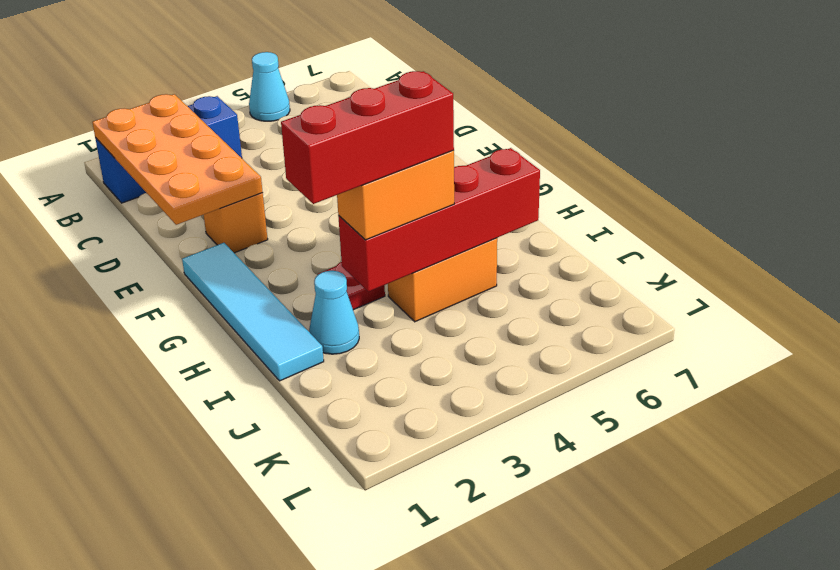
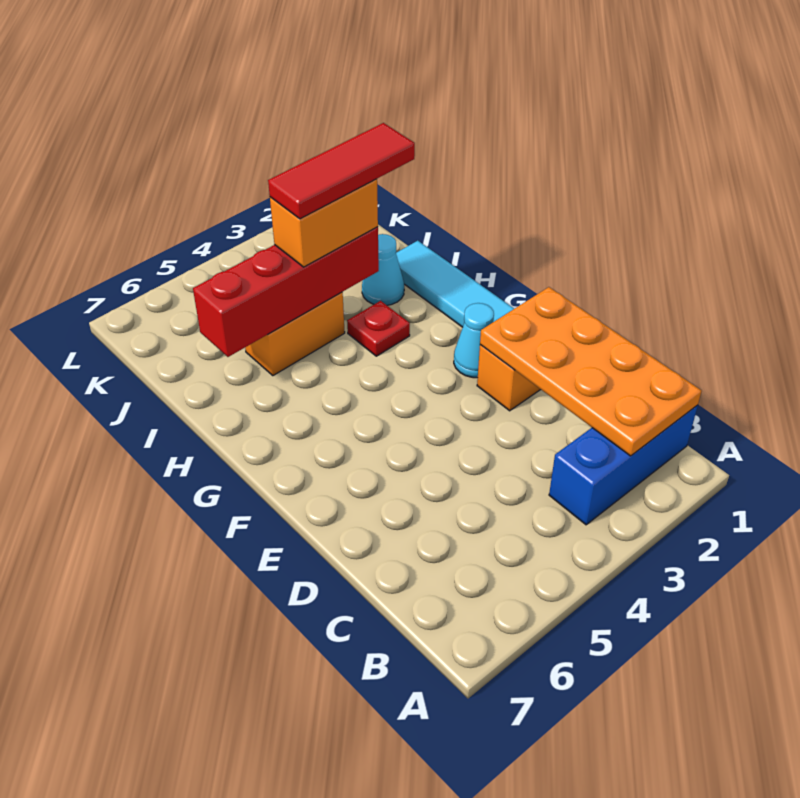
cyan 1x1 cone [249,52,290,121] -> cyan 1x1 cone moved to [454,303,494,378]
red 1x3 brick [281,71,454,204] -> red 1x3 tile [268,123,415,219]

